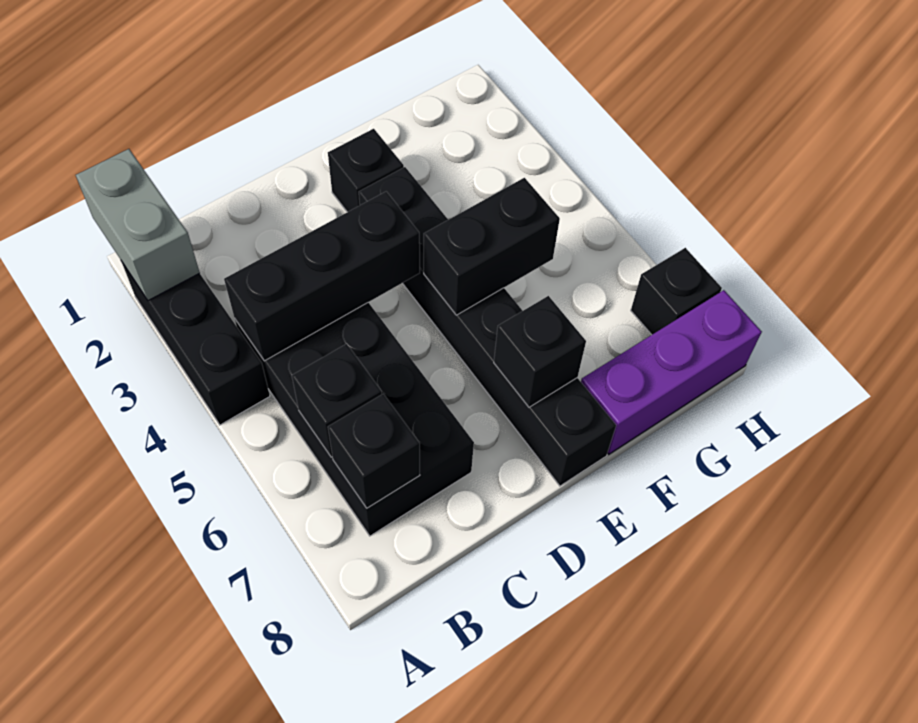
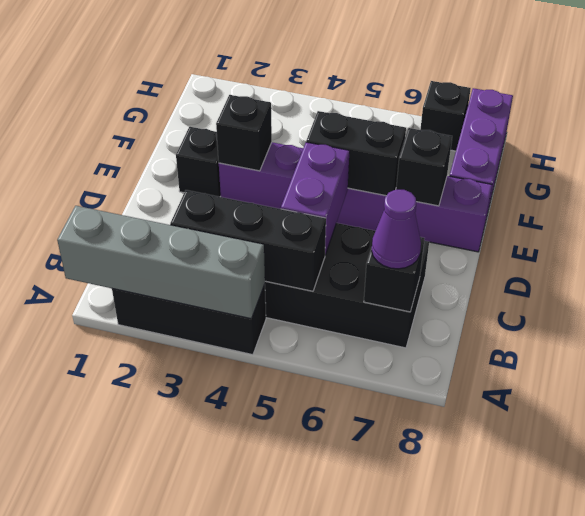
grey 1x2 brick [76,149,200,301] -> grey 1x4 brick [57,206,265,319]
black 1x3 brick [224,192,420,361] -> black 1x3 brick turned to [170,190,326,291]
black 1x1 brick [292,344,382,457] -> black 1x1 brick moved to [216,95,272,171]
none -> purple 1x1 cone [372,190,421,269]
none -> purple 1x2 brick [281,142,350,255]
black 1x6 brick [359,167,616,486] -> purple 1x6 brick [219,142,492,252]
black 1x2 brick [424,178,560,315] -> black 1x2 brick turned to [306,111,406,196]

